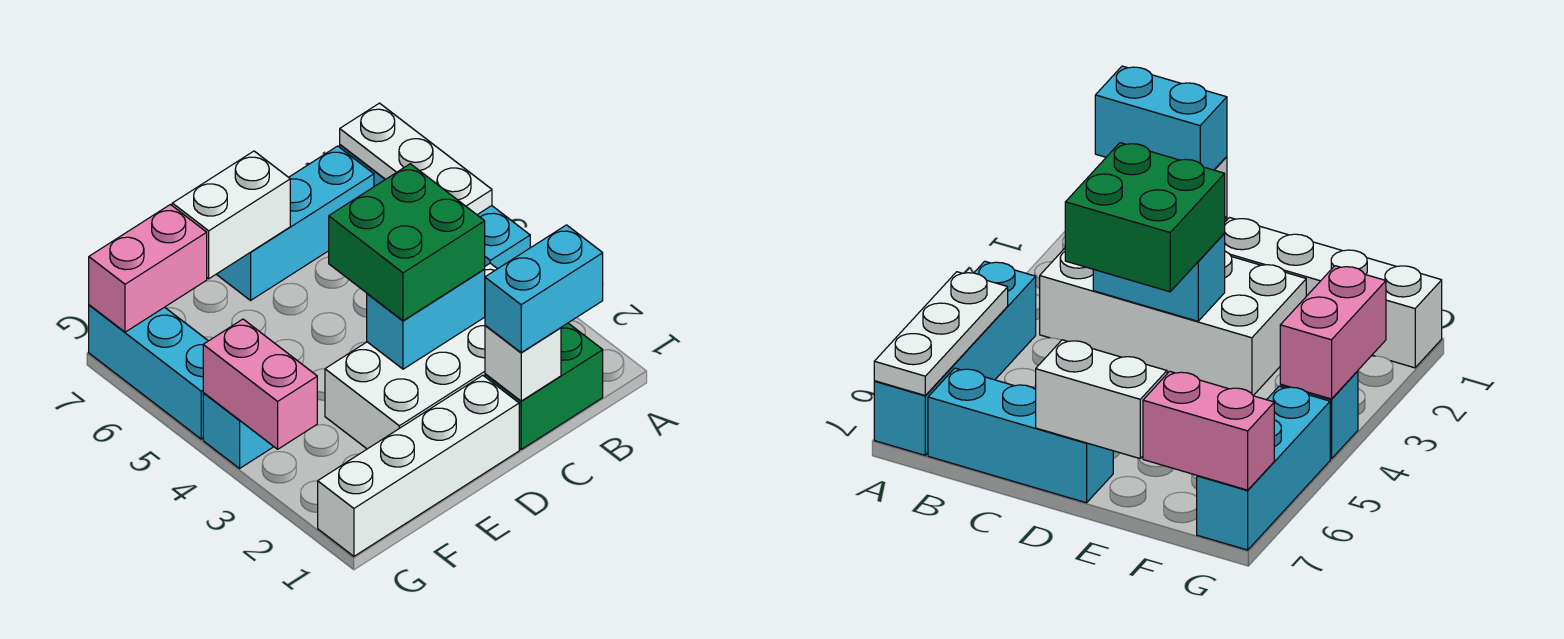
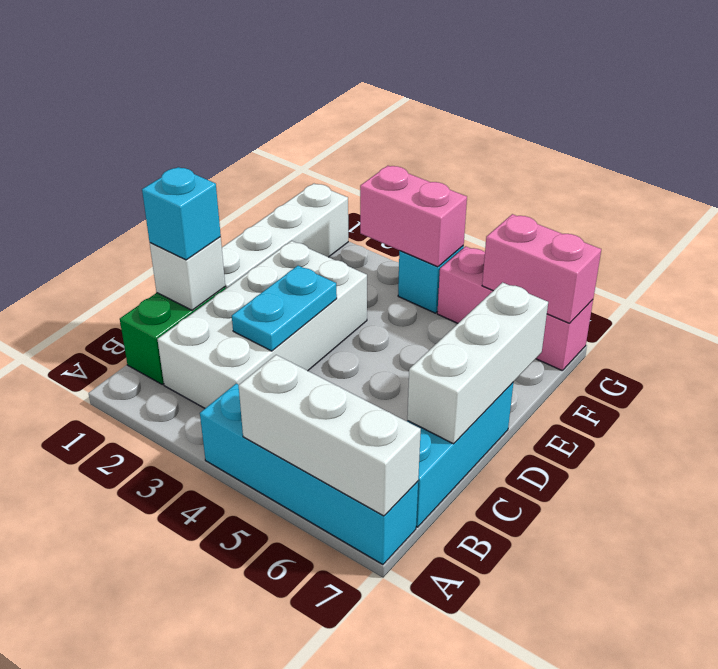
white 1x3 plate [340,103,492,215] -> white 1x3 brick [239,355,421,516]
cyan 1x2 brick [485,225,603,353] -> cyan 1x1 brick [142,167,221,260]
cyan 1x2 brick [367,269,485,369] -> cyan 1x2 plate [232,266,337,351]
green 2x2 brick [329,164,485,321] -> none
white 1x2 brick [172,151,290,279] -> white 1x3 brick [407,282,548,444]
pink 1x2 brick [89,205,207,332] -> pink 1x2 brick turned to [482,214,601,323]
cyan 1x3 brick [89,305,208,439] -> pink 1x3 brick [437,246,593,370]

